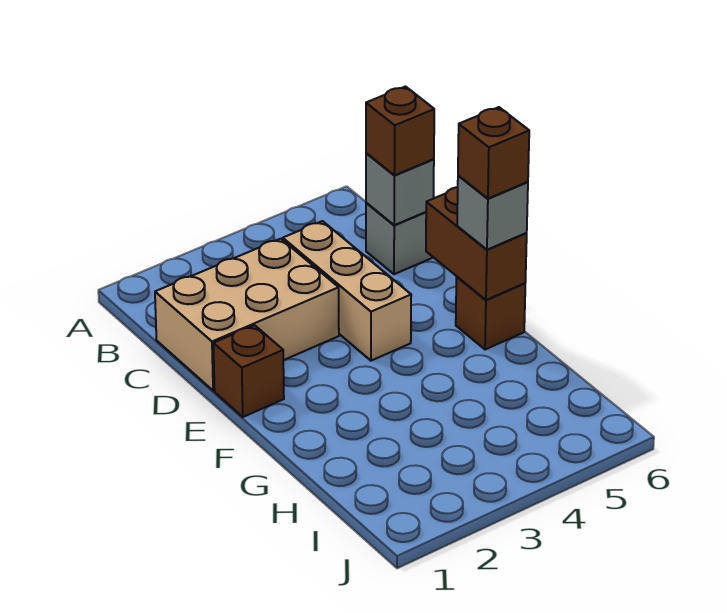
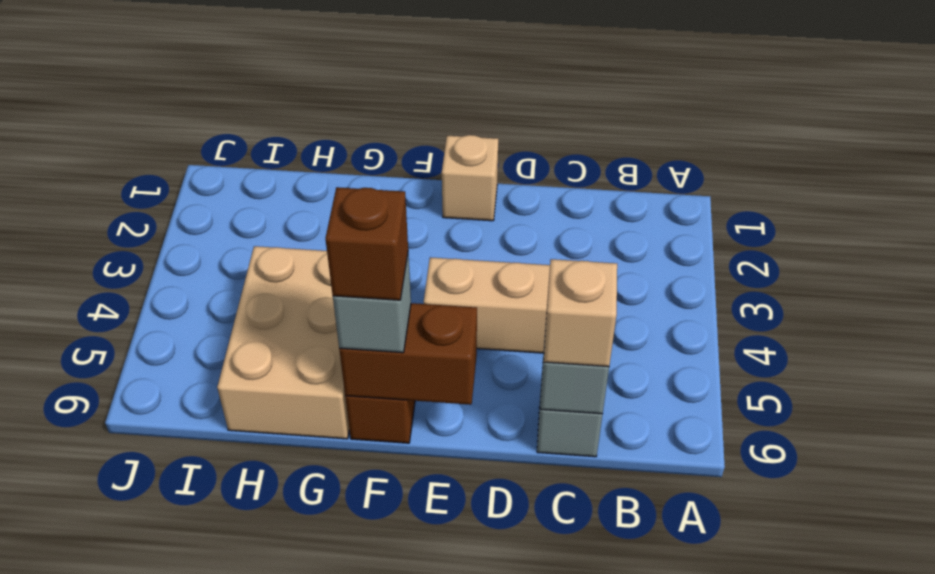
tan 2x3 brick [155,239,339,391] -> tan 2x3 brick moved to [217,246,349,439]
brown 1x1 brick [366,87,434,175] -> tan 1x1 brick [544,259,617,367]
brown 1x1 brick [213,325,284,417] -> tan 1x1 brick [442,135,498,221]

